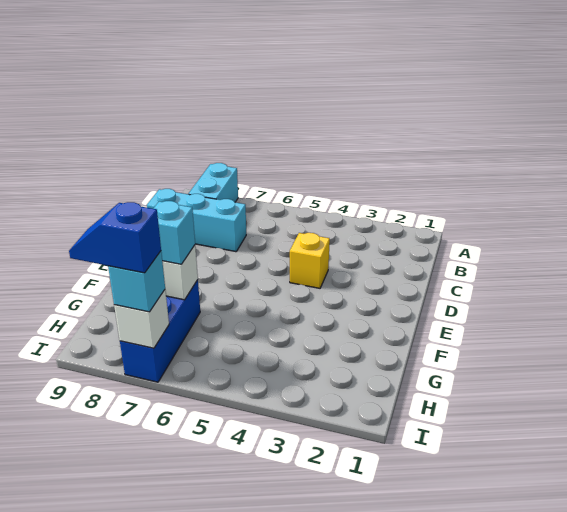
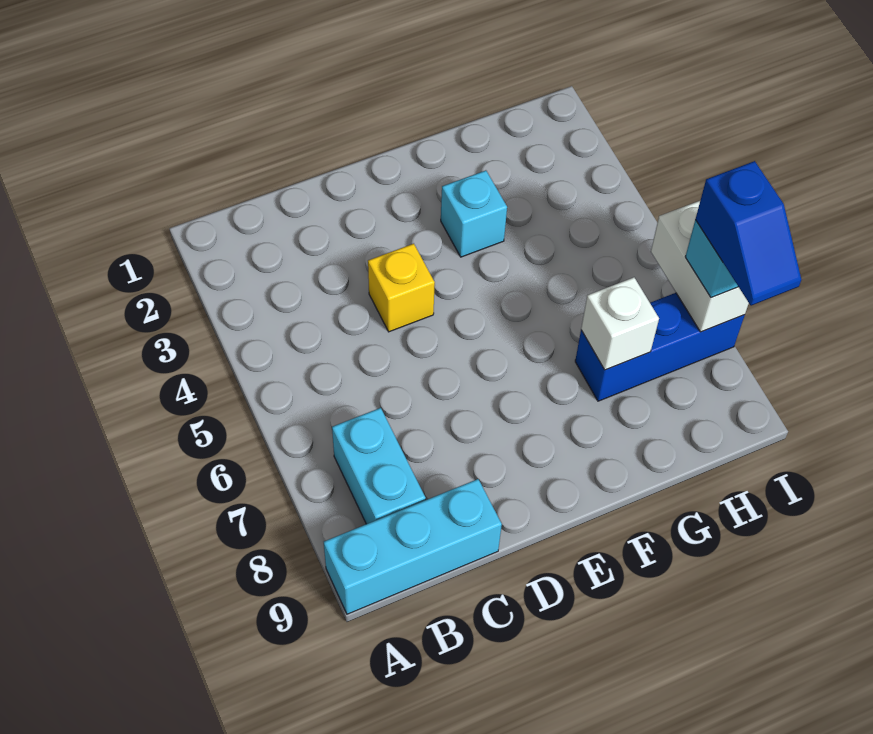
cyan 1x2 brick [189,163,238,202] -> cyan 1x2 brick turned to [332,408,426,524]
cyan 1x3 brick [147,189,246,252] -> cyan 1x3 brick turned to [324,479,502,614]
cyan 1x1 brick [153,201,195,264] -> cyan 1x1 brick moved to [441,170,507,257]
white 1x1 brick [114,290,169,348] -> white 1x2 brick [651,201,749,332]

